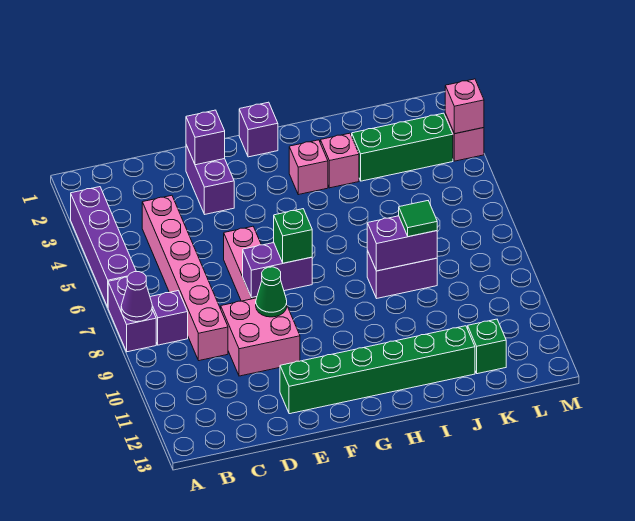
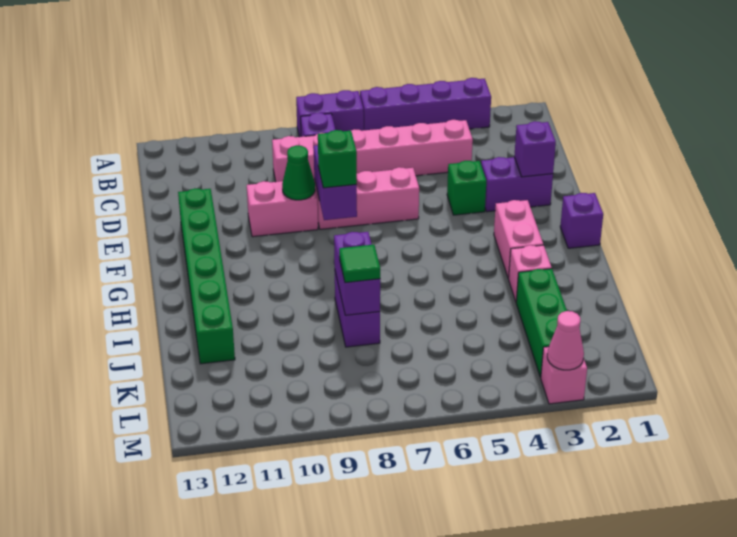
purple 1x1 cone [121,272,152,322] -> none
pink 2x2 brick [221,298,300,376] -> pink 1x2 brick [247,181,318,237]
pink 1x1 brick [289,140,328,195] -> pink 1x2 brick [494,200,543,279]
green 1x1 brick [468,319,506,374] -> green 1x1 brick moved to [447,161,486,215]
pink 1x1 brick [445,79,484,134] -> pink 1x1 cone [547,311,584,370]

